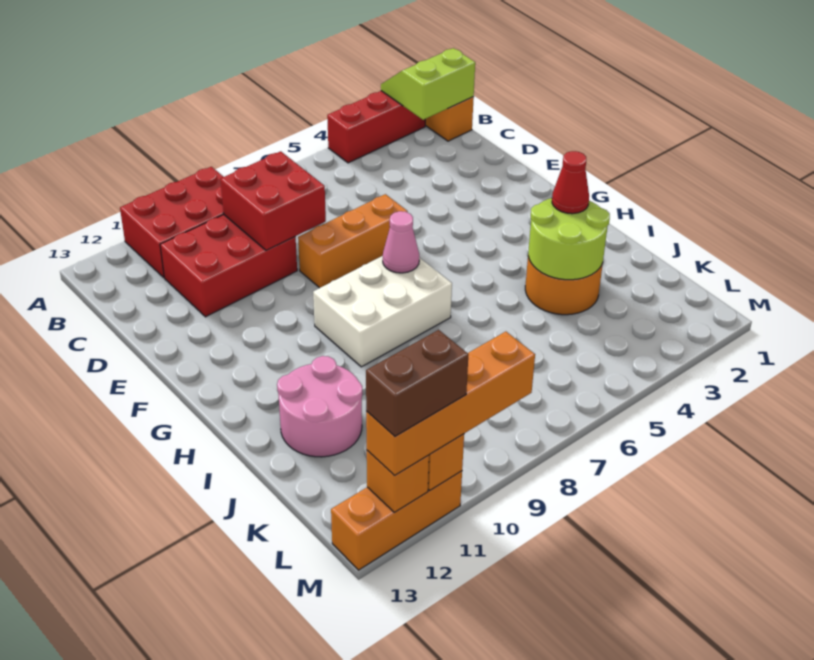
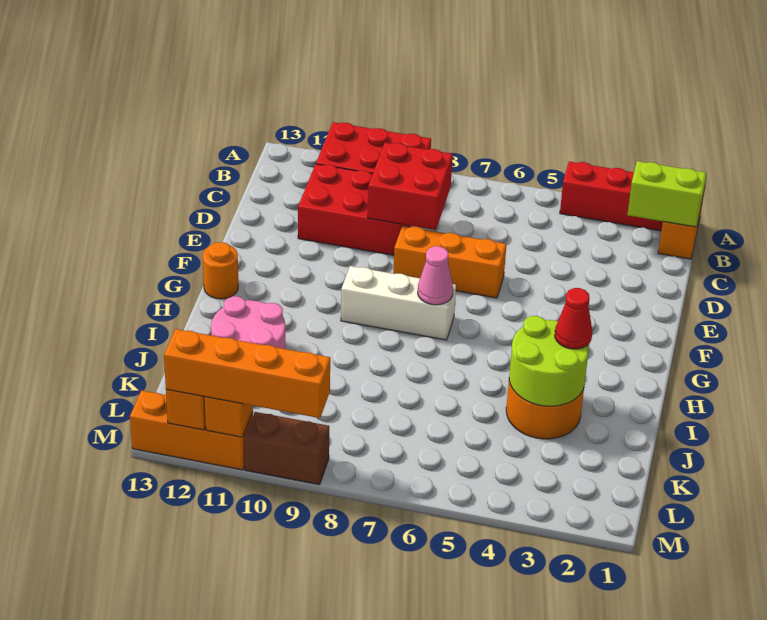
white 2x3 brick [313,256,452,367] -> white 1x3 brick [341,266,456,340]
none -> orange 1x1 round brick [203,242,238,299]
brown 1x2 brick [366,330,468,436] -> brown 1x2 brick moved to [244,412,329,485]

